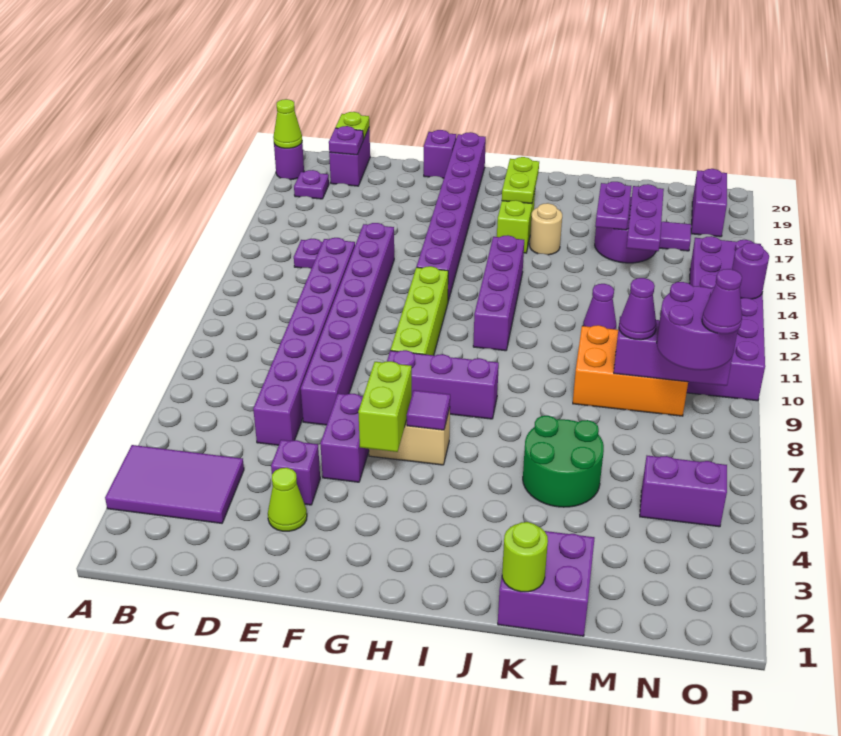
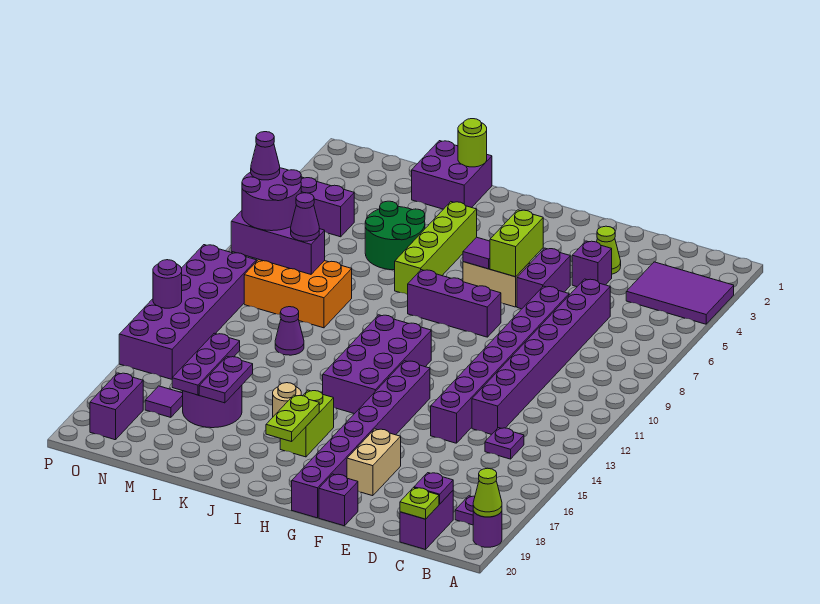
none -> tan 1x2 brick [347,429,401,496]
lime 1x4 brick [391,266,448,355] -> lime 1x4 brick moved to [395,202,477,295]
purple 1x4 brick [473,235,524,351] -> purple 2x4 brick [323,315,431,414]

